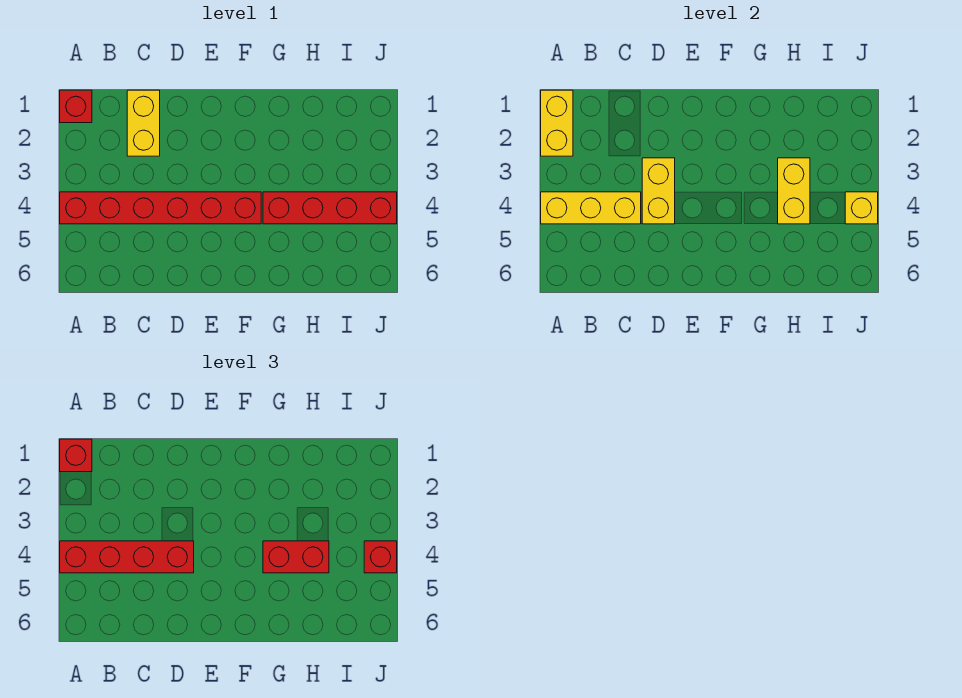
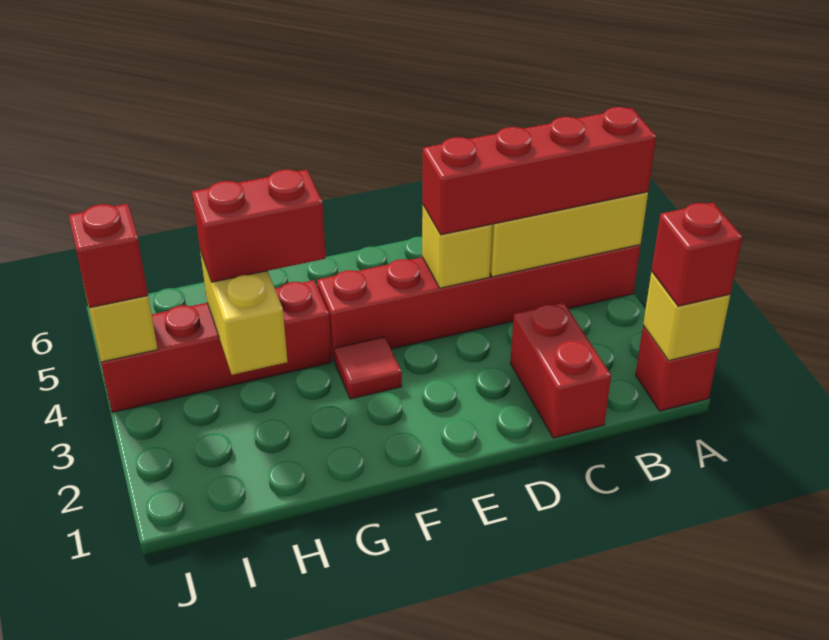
yellow 1x2 brick [541,90,573,156] -> yellow 1x1 brick [643,272,730,361]
yellow 1x2 brick [127,90,160,156] -> red 1x2 brick [510,302,611,438]
yellow 1x2 brick [642,158,675,224] -> yellow 1x1 brick [422,206,492,288]
none -> red 1x1 tile [334,337,402,399]

